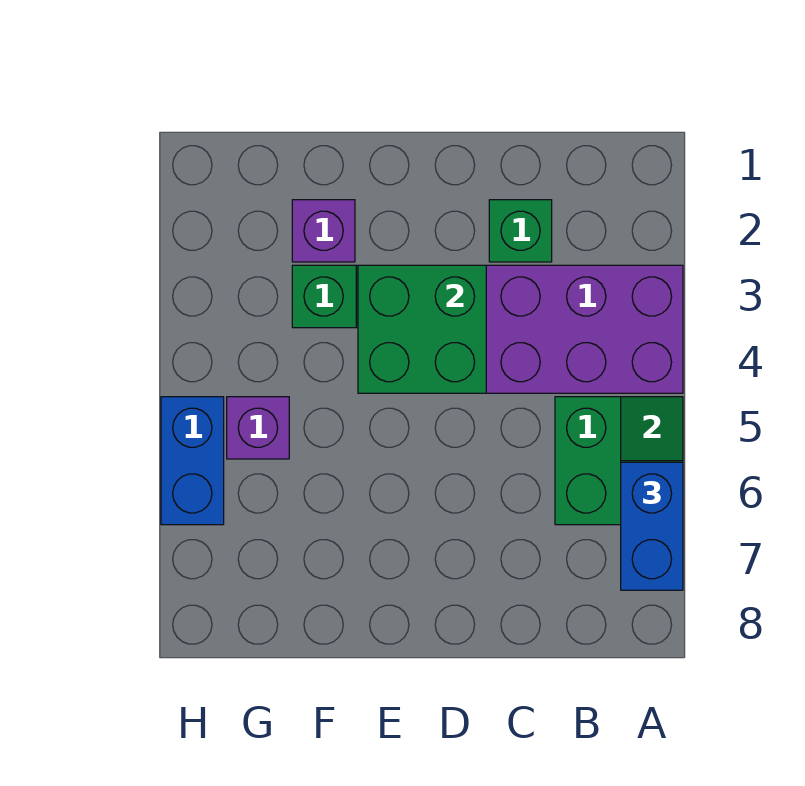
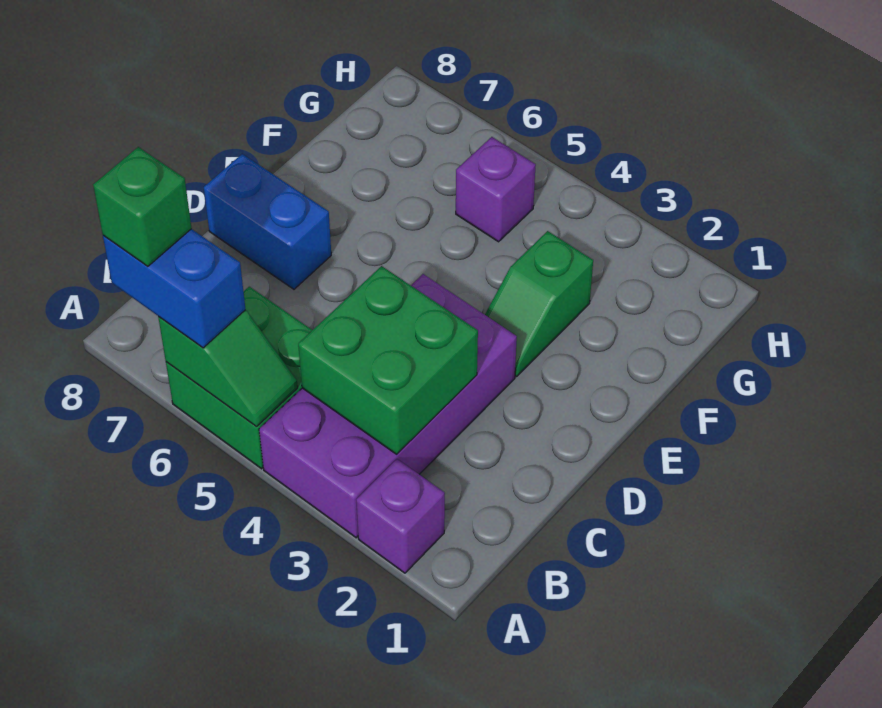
green 1x1 brick [489,200,552,262] -> green 1x1 brick moved to [93,147,192,266]
green 2x2 brick [358,265,486,393] -> green 2x2 brick moved to [298,266,478,454]
purple 1x1 brick [292,200,355,262] -> purple 1x1 brick moved to [356,459,445,573]
blue 1x2 brick [161,397,224,525] -> blue 1x2 brick moved to [204,154,331,289]

